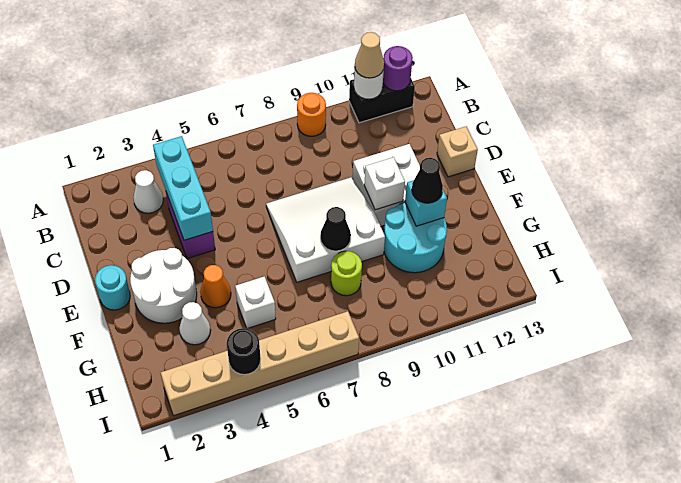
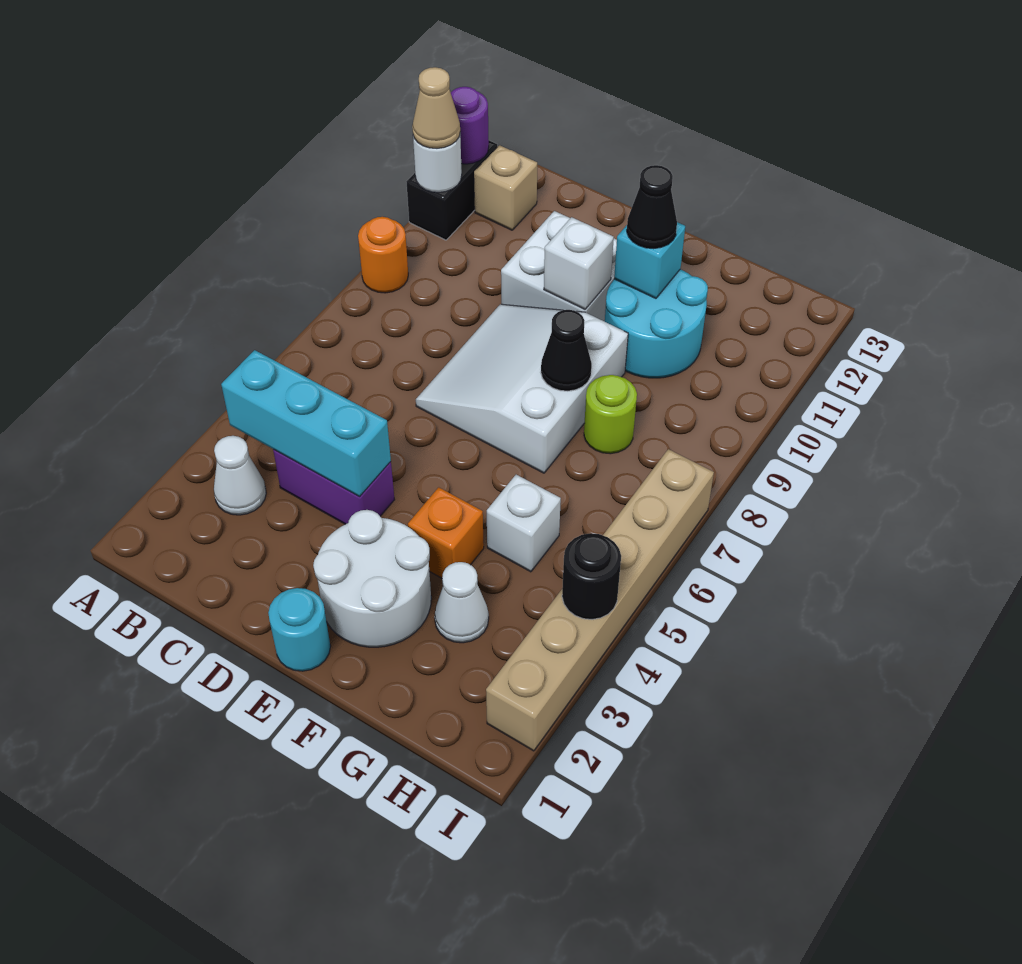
tan 1x1 brick [437,127,478,177] -> tan 1x1 brick moved to [474,145,537,230]
orange 1x1 cone [200,265,231,308] -> orange 1x1 brick [408,487,484,578]

